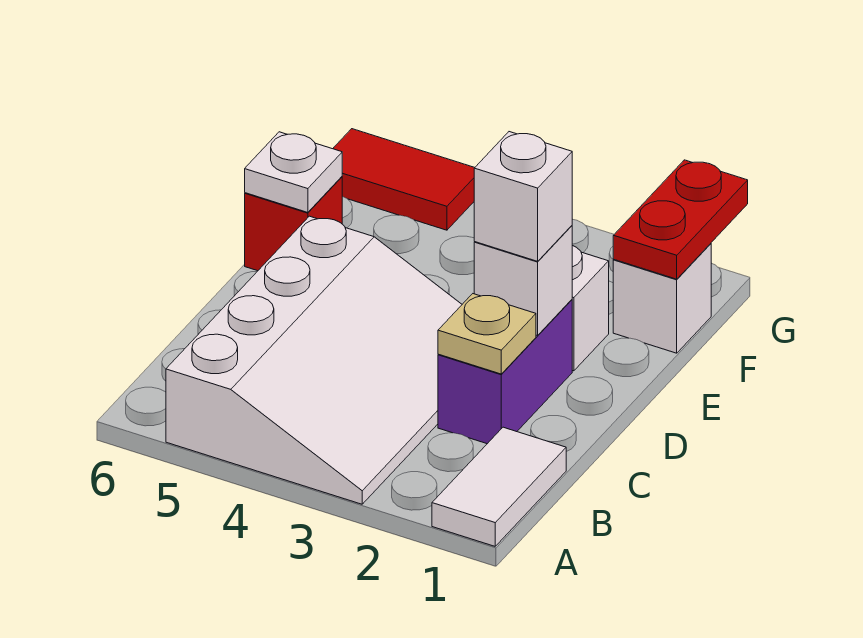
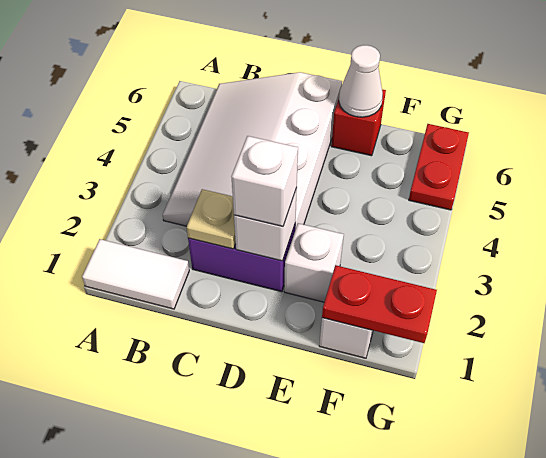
white 3x4 slope [166,216,462,504] -> white 3x4 slope turned to [163,72,342,230]
white 1x1 plate [245,132,342,212] -> white 1x1 cone [339,45,383,117]
red 1x2 tile [333,129,475,230] -> red 1x2 plate [409,124,469,210]

